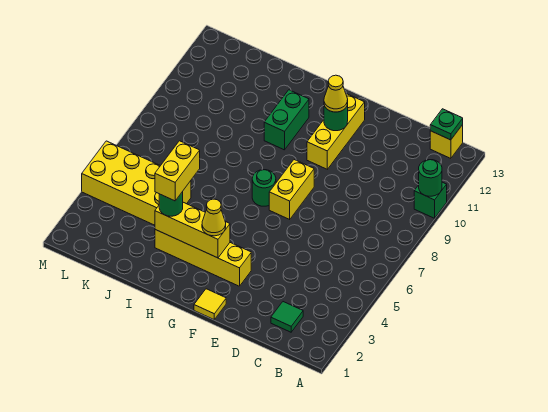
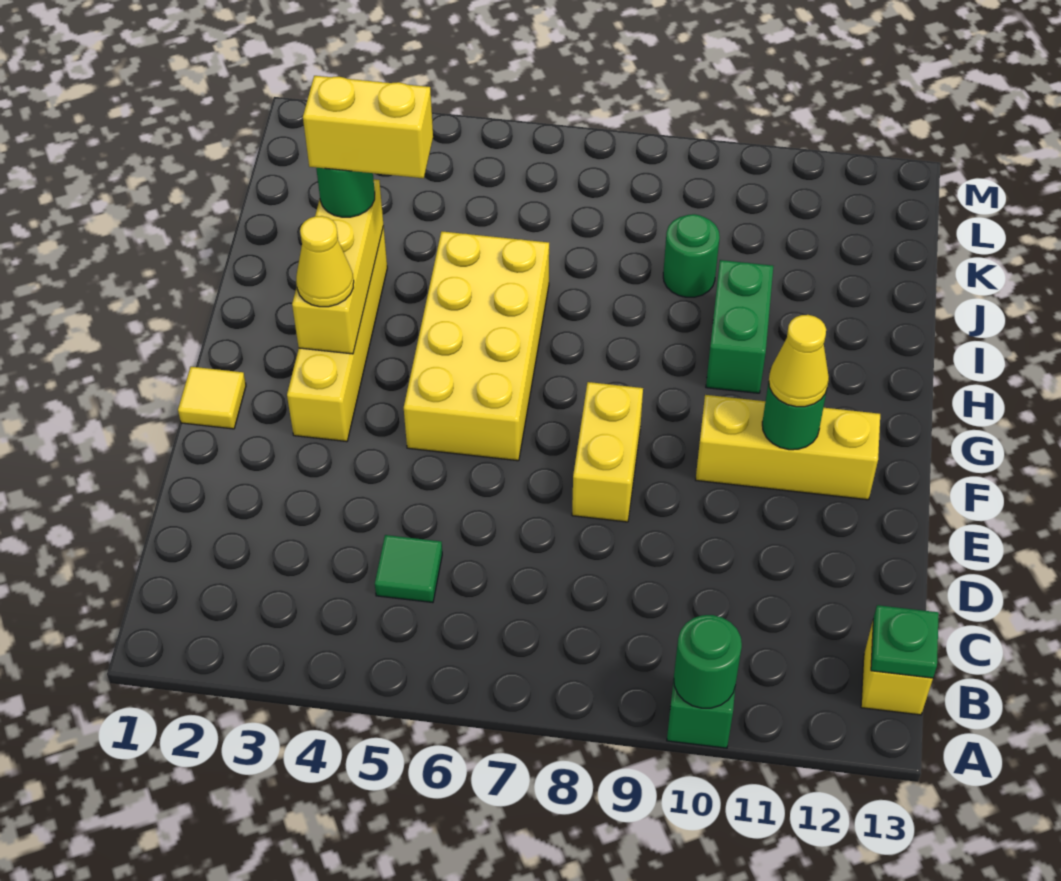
green 1x1 tile [271,302,303,332] -> green 1x1 tile moved to [375,535,442,603]
yellow 1x2 brick [269,160,314,219] -> yellow 1x2 brick turned to [572,382,643,522]
green 1x1 round brick [252,170,276,206] -> green 1x1 round brick moved to [663,214,720,297]
green 1x2 brick [264,90,309,150] -> green 1x2 brick turned to [706,260,773,393]
yellow 2x4 brick [82,141,191,225] -> yellow 2x4 brick moved to [404,231,549,461]

